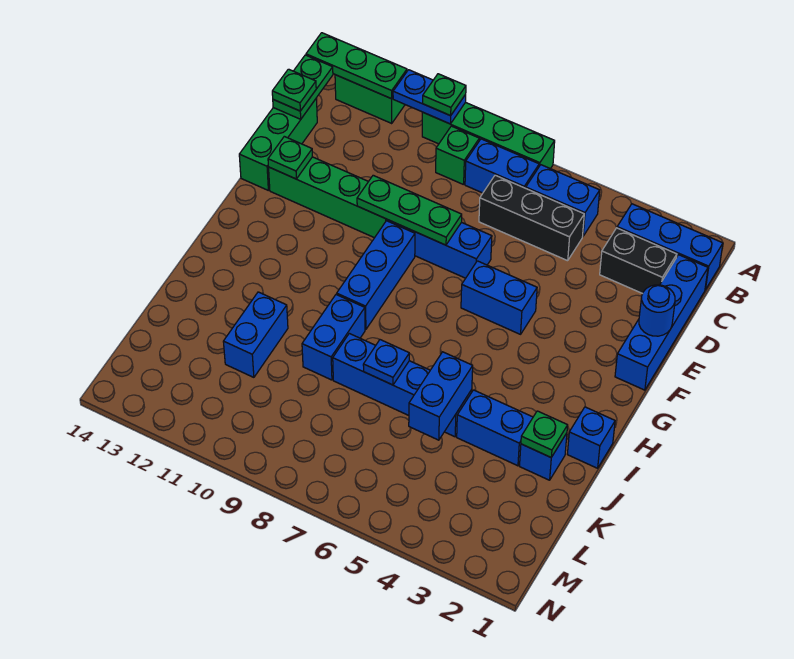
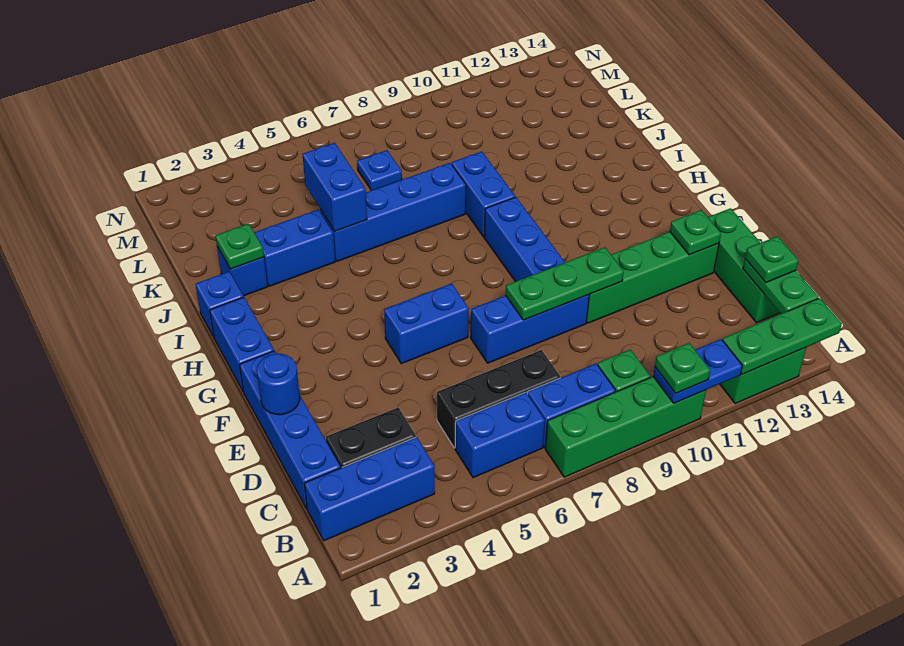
blue 1x1 plate [363,340,409,385] -> blue 1x1 plate moved to [357,150,402,190]
blue 1x2 brick [223,292,288,377] -> blue 1x2 brick moved to [210,297,274,392]

